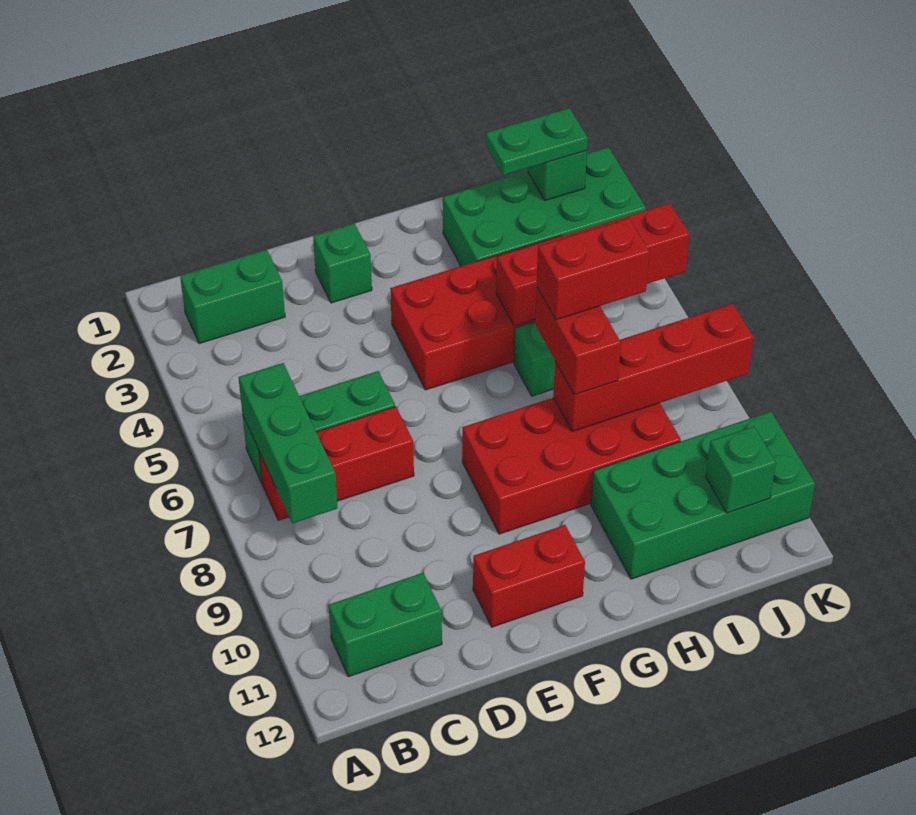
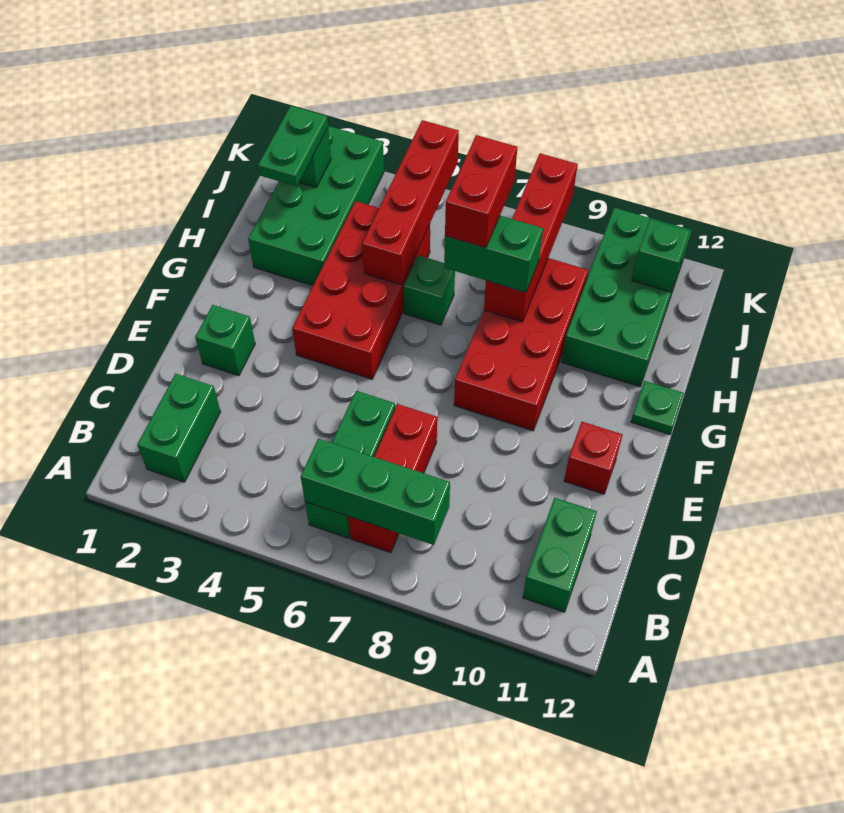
red 1x2 brick [473,525,585,627] -> red 1x1 brick [564,422,622,494]
none -> green 1x1 plate [631,381,684,434]
red 1x2 brick [535,288,621,395] -> green 1x2 brick [444,216,543,292]

